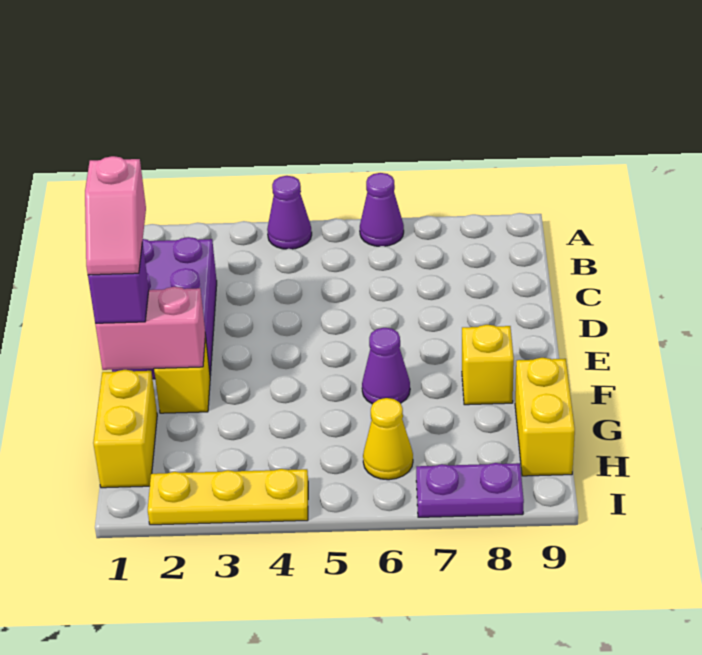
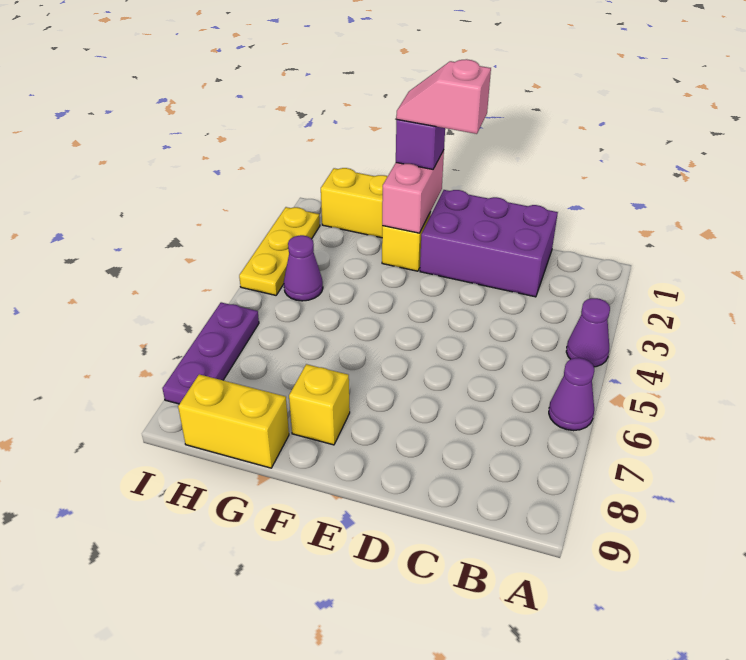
purple 1x1 cone [362,328,410,404] -> purple 1x1 cone moved to [284,235,323,301]
yellow 1x1 cone [363,398,413,480] -> none
purple 1x2 plate [416,463,524,517] -> purple 1x3 plate [162,302,259,404]

